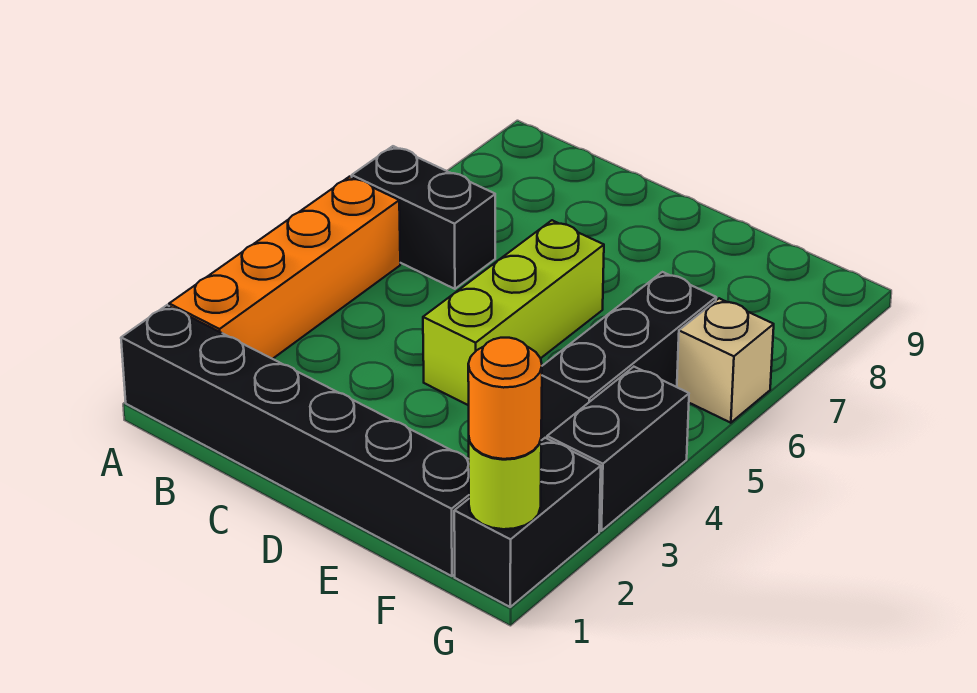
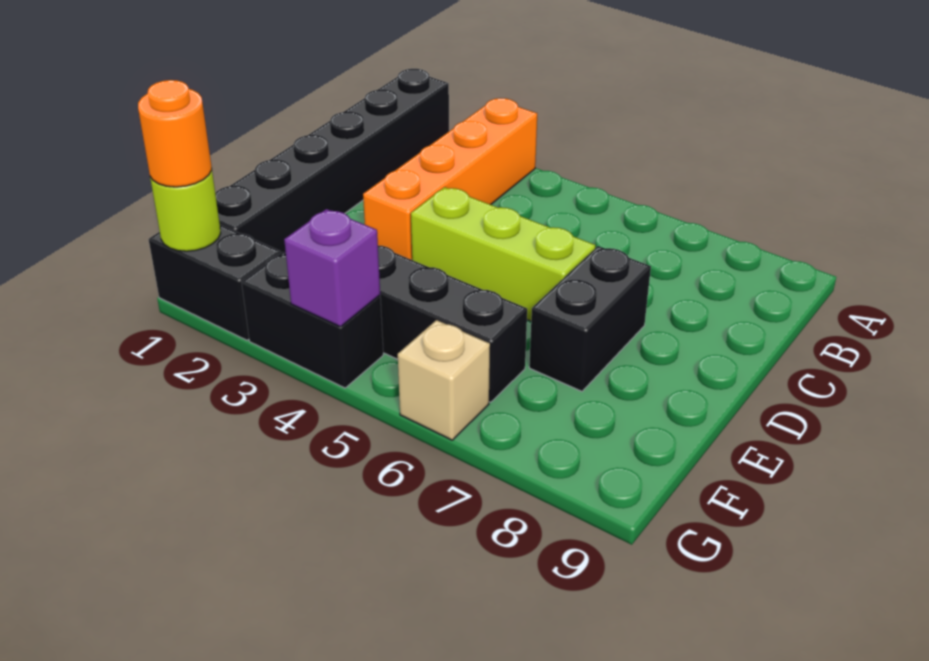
orange 1x4 brick [169,177,400,359] -> orange 1x4 brick turned to [363,98,537,260]
black 1x2 brick [352,146,495,289] -> black 1x2 brick moved to [529,246,651,391]
none -> purple 1x1 brick [284,209,380,327]

